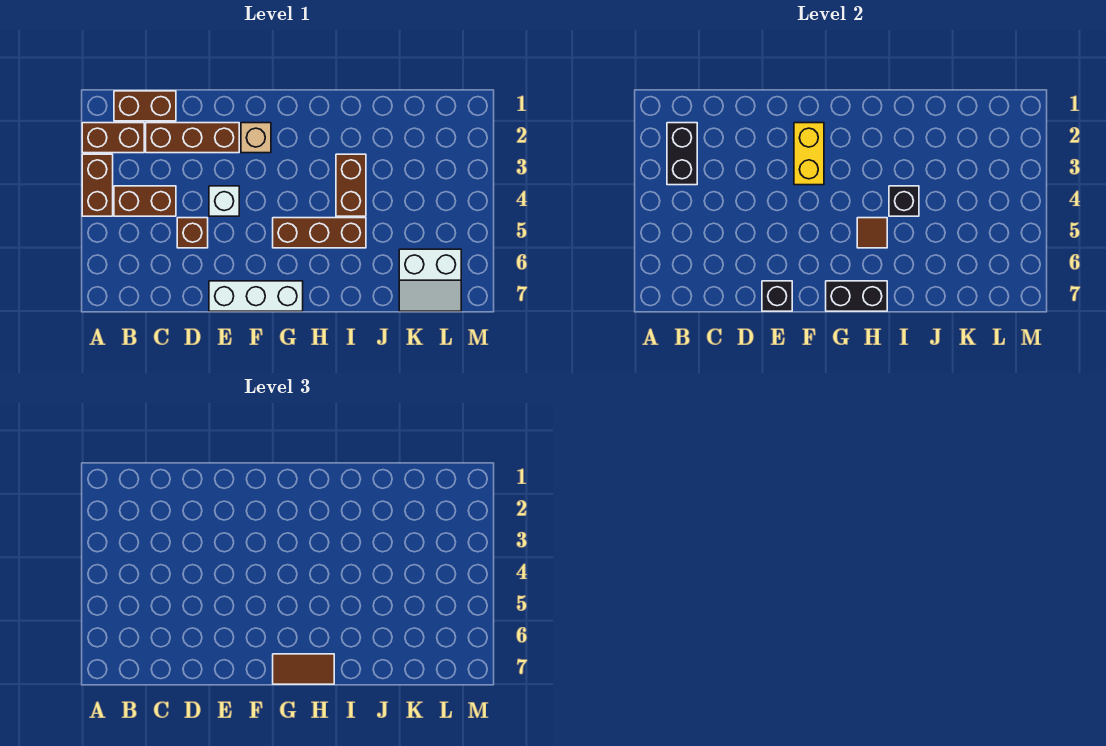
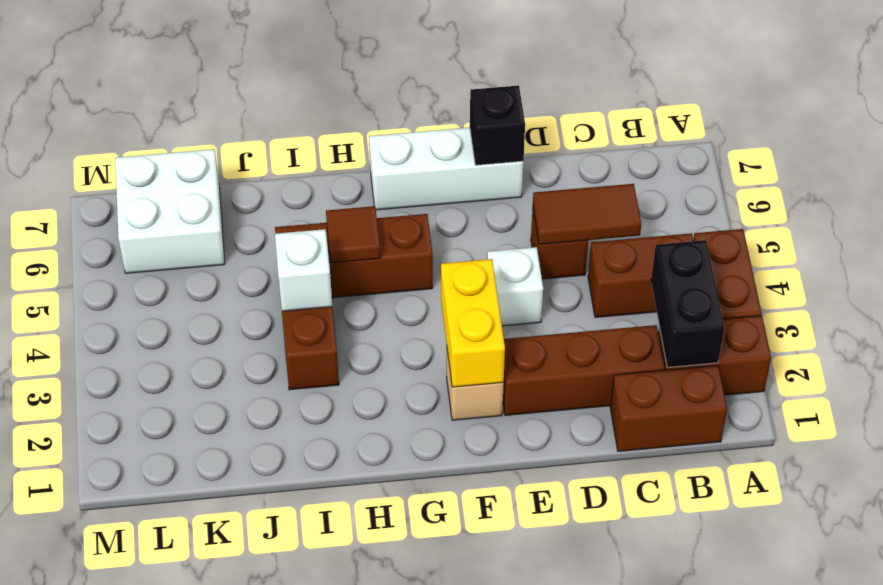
black 1x2 brick [826,281,887,311] -> none
brown 1x2 tile [273,654,334,684] -> brown 1x2 tile moved to [533,184,641,244]
black 1x1 brick [889,186,919,216] -> white 1x1 brick [275,229,332,311]
white 2x2 slope [399,249,461,311] -> white 2x2 brick [115,149,225,273]

